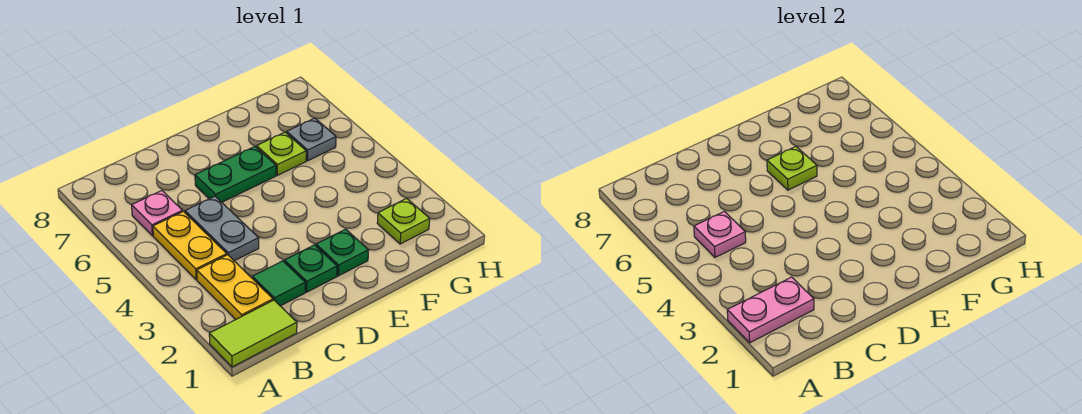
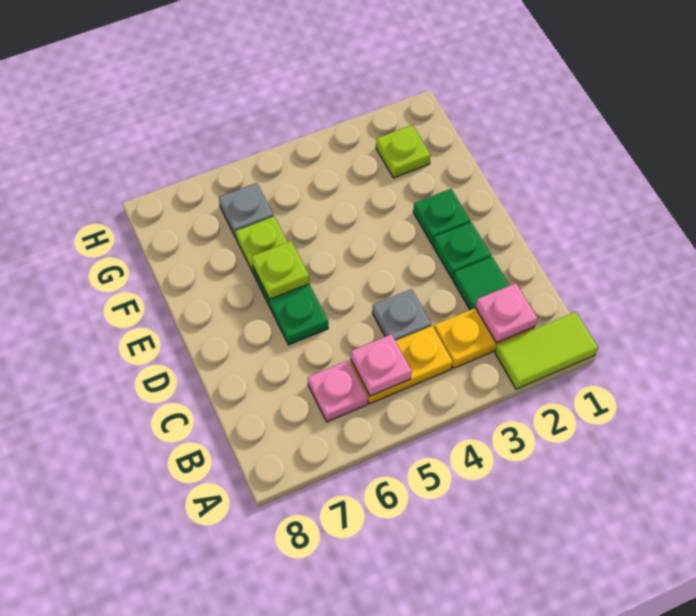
lime 1x2 tile [209,300,297,367] -> lime 1x2 tile turned to [495,312,598,389]
pink 1x2 plate [727,277,814,343] -> pink 1x1 plate [475,283,537,343]
grey 1x2 plate [185,196,259,261] -> grey 1x1 plate [372,289,431,341]

